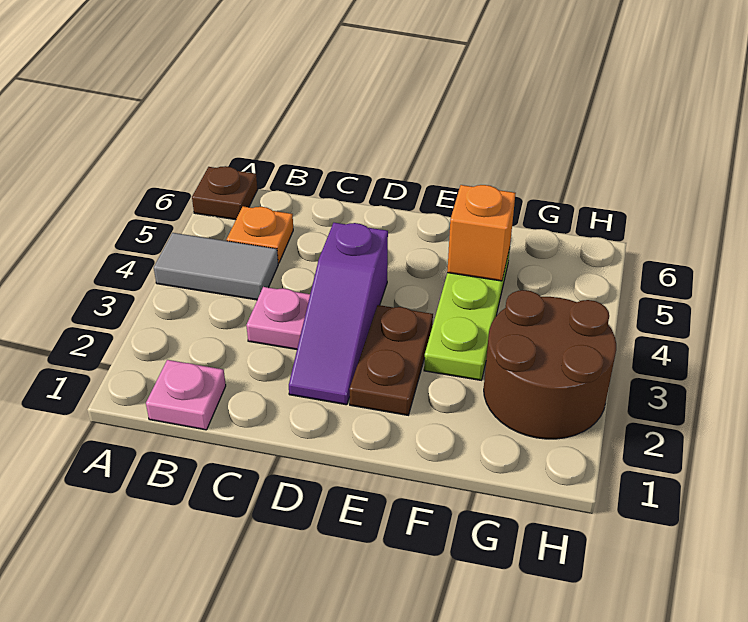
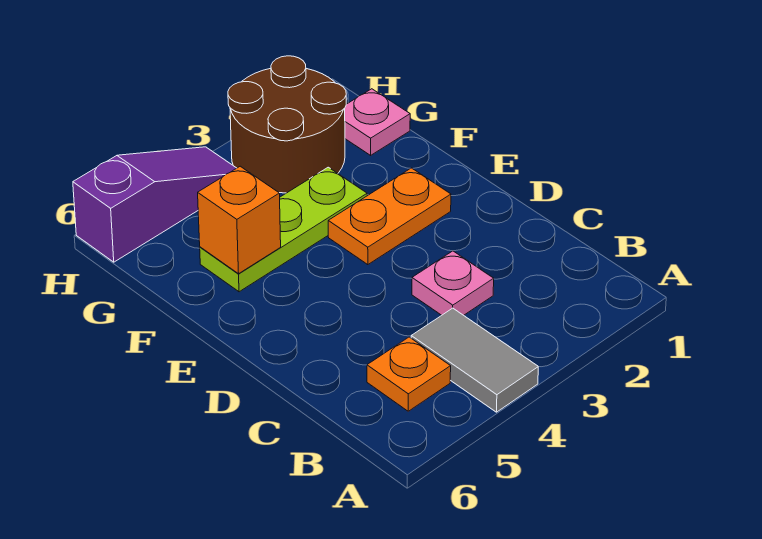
brown 1x1 plate [192,166,258,220] -> none
pink 1x1 plate [146,360,226,430] -> pink 1x1 plate moved to [345,89,410,155]
purple 1x3 slope [289,223,388,405] -> purple 1x3 slope moved to [73,147,236,262]
brown 1x2 plate [349,305,433,415] -> orange 1x2 plate [328,168,451,265]

